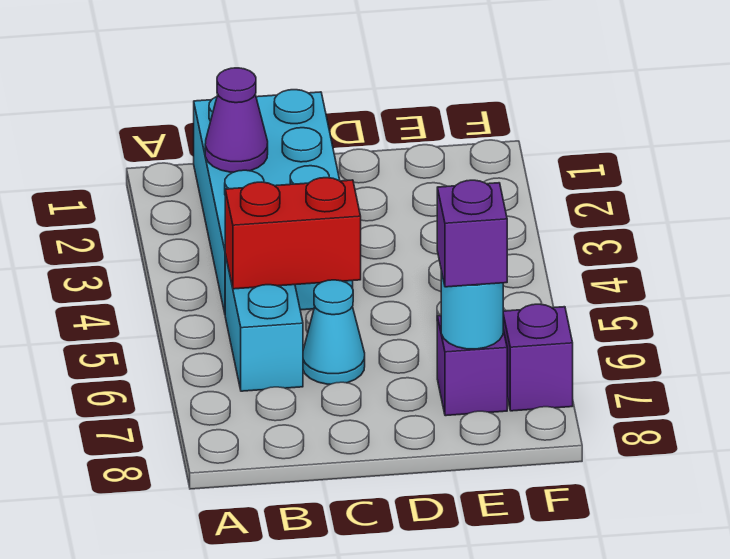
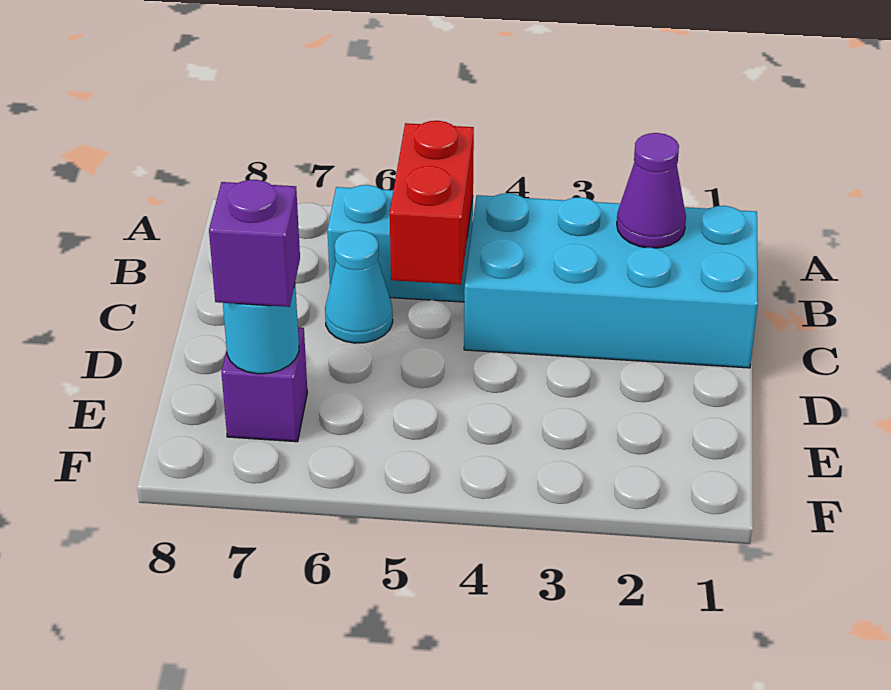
purple 1x1 brick [503,304,573,411] -> none

